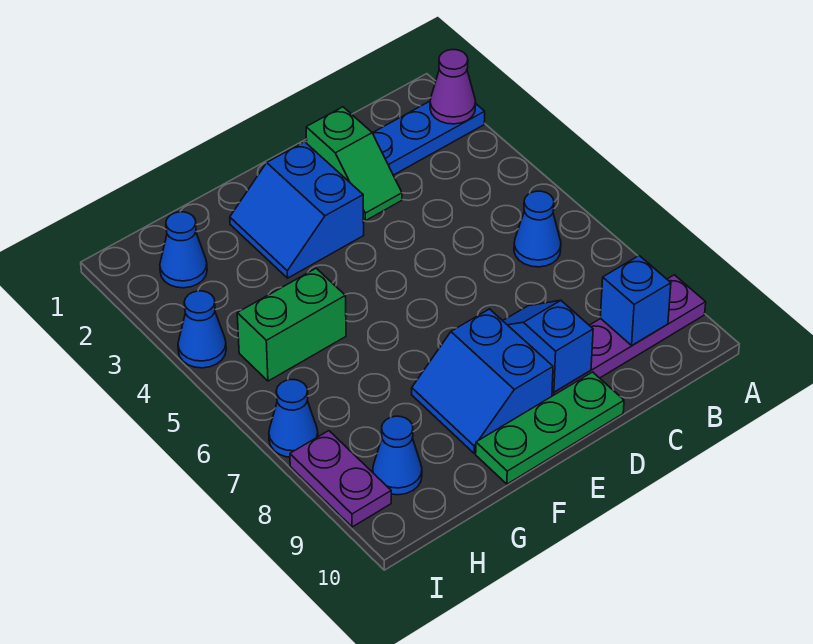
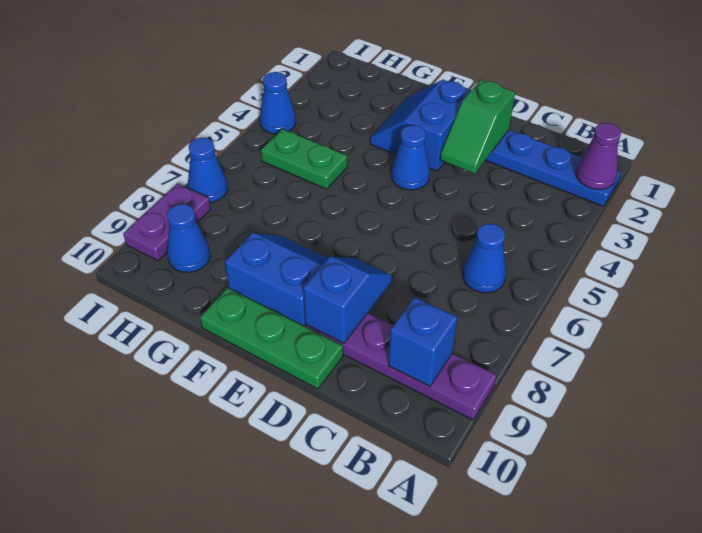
blue 2x2 slope [412,309,553,453] -> blue 2x2 slope turned to [225,233,328,327]
green 1x2 brick [237,268,346,381] -> green 1x2 plate [261,129,347,189]
blue 1x1 cone [160,212,207,288] -> blue 1x1 cone moved to [391,125,430,190]

